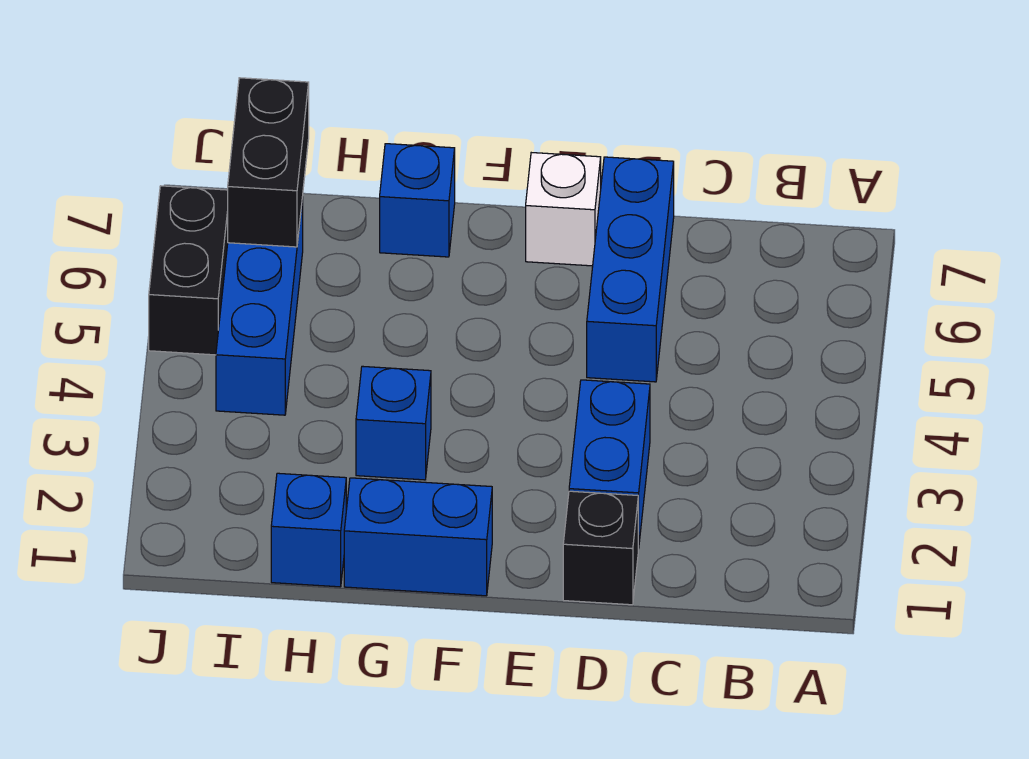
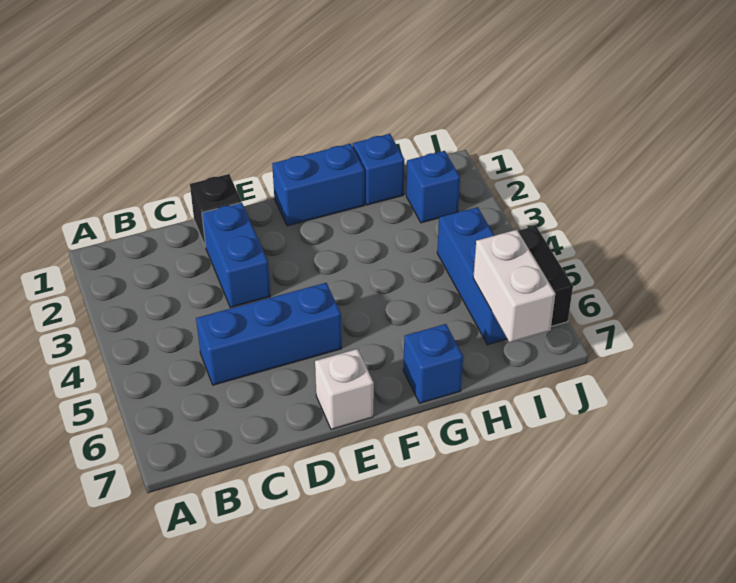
blue 1x3 brick [587,157,674,382] -> blue 1x3 brick turned to [196,283,342,385]
blue 1x1 brick [356,366,431,480] -> blue 1x1 brick moved to [406,151,460,223]
black 1x2 brick [228,78,309,247] -> white 1x2 brick [473,230,555,342]

